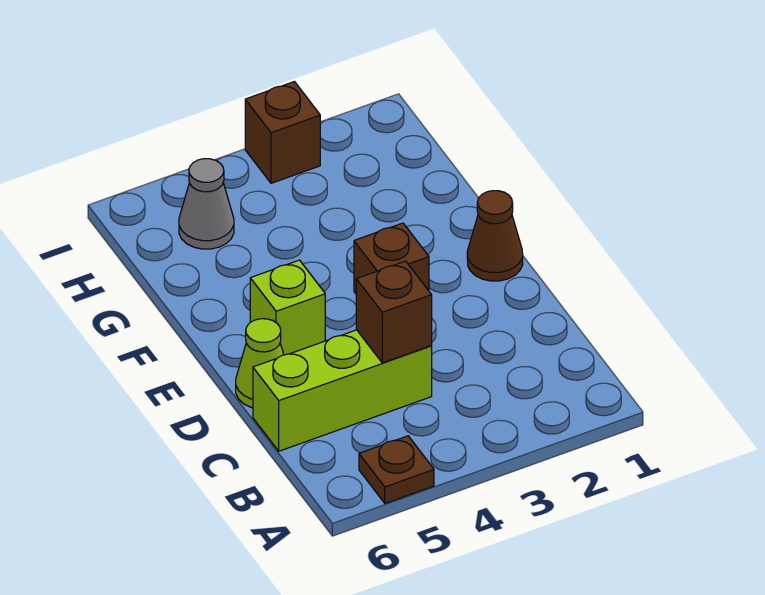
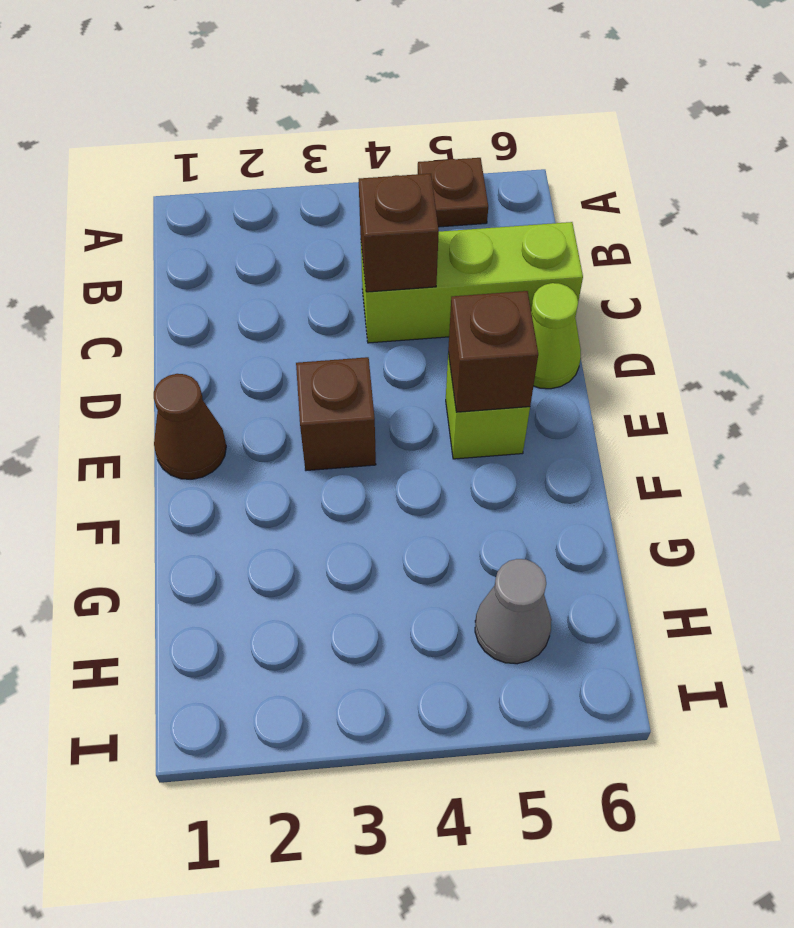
brown 1x1 brick [245,82,320,183] -> brown 1x1 brick moved to [448,291,538,412]

